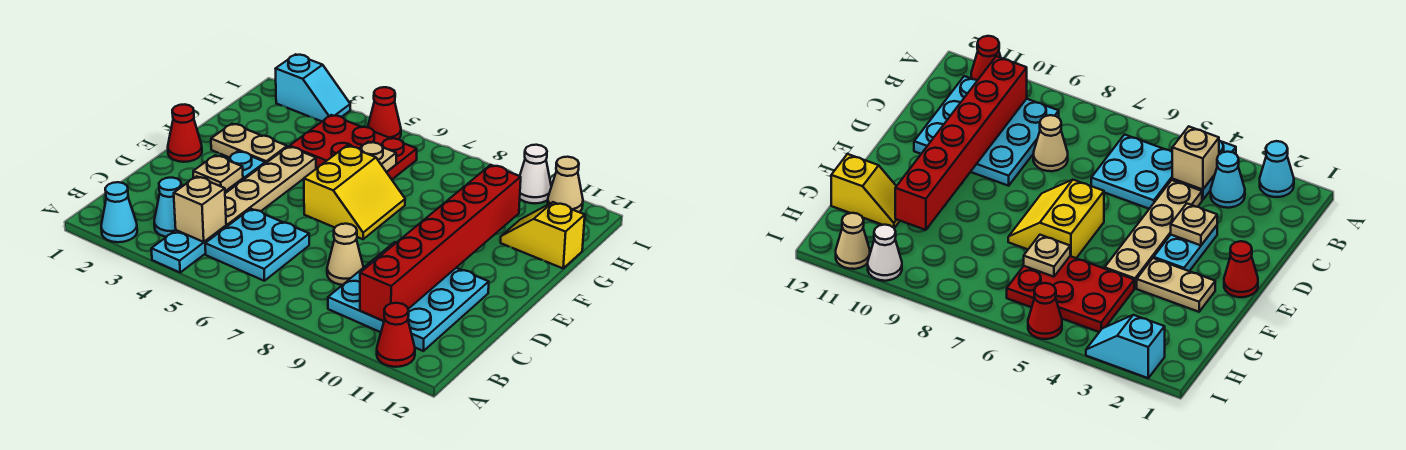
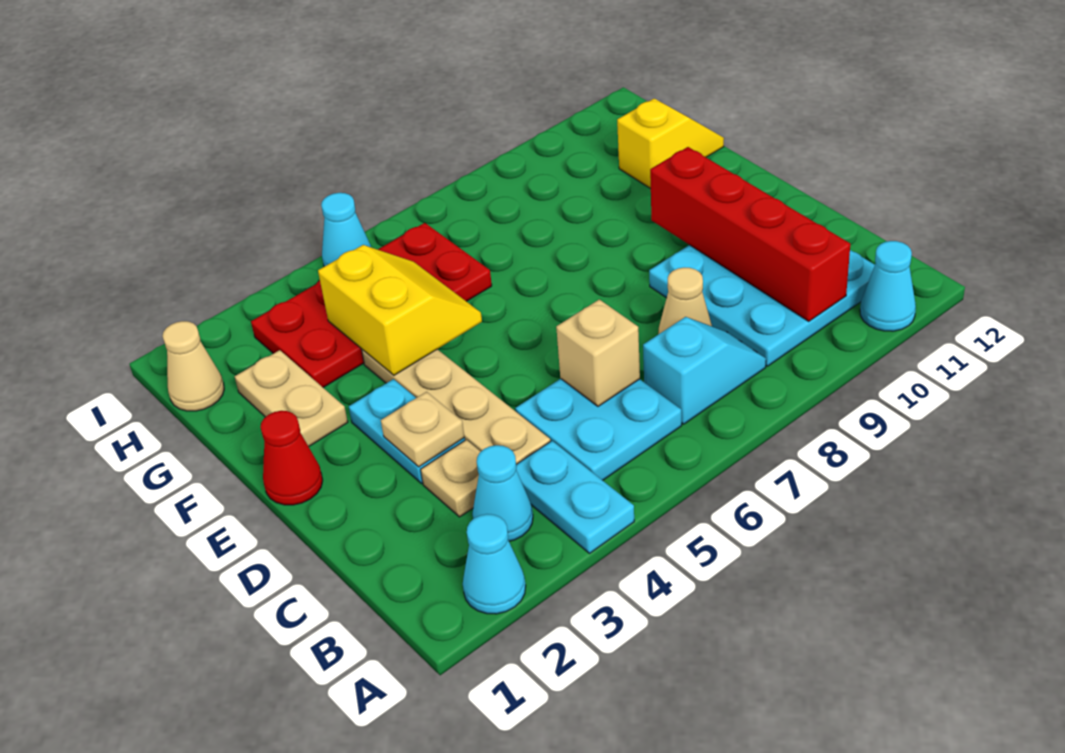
red 1x1 cone [377,303,415,367] -> cyan 1x1 cone [860,241,916,331]
tan 1x1 brick [174,176,226,242] -> tan 1x1 brick moved to [556,299,640,406]
red 1x6 brick [360,165,521,321] -> red 1x4 brick [650,147,850,321]
yellow 2x2 slope [304,146,405,239] -> yellow 2x2 slope moved to [318,245,482,375]
tan 1x2 plate [211,124,287,163] -> tan 1x2 plate turned to [235,350,348,447]
red 2x3 plate [290,115,417,179] -> red 2x4 plate [251,223,492,387]
tan 1x1 plate [359,142,396,172] -> tan 1x1 plate moved to [421,440,481,517]
yellow 1x2 slope [501,202,585,268] -> yellow 1x2 slope turned to [617,99,724,189]
cyan 1x2 slope [276,54,350,121] -> cyan 1x2 slope moved to [643,317,766,424]
red 1x1 cone [368,87,401,139] -> cyan 1x1 cone [321,193,371,267]
white 1x1 cone [520,145,551,203] -> none
tan 1x1 cone [548,157,583,212] -> tan 1x1 cone moved to [163,321,224,411]

